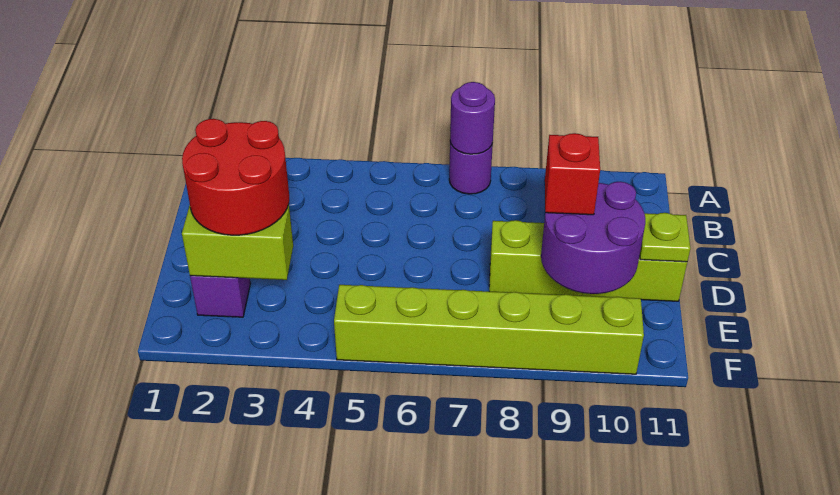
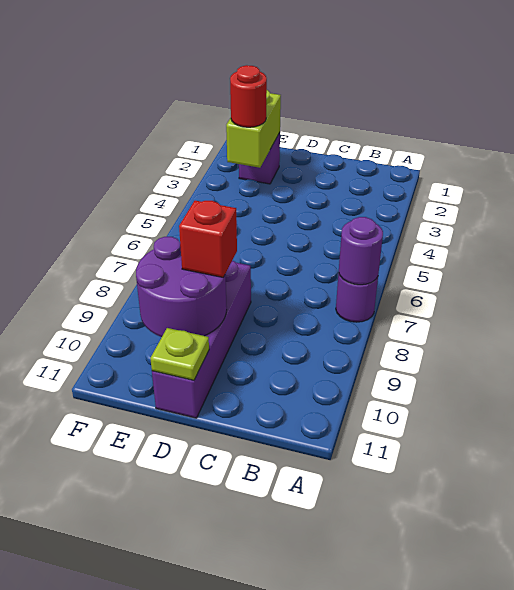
red 2x2 round brick [182,119,289,235] -> red 1x1 round brick [230,65,267,127]
lime 1x4 brick [489,220,687,301] -> purple 1x4 brick [152,261,251,418]
lime 1x6 brick [334,285,644,374] -> none

